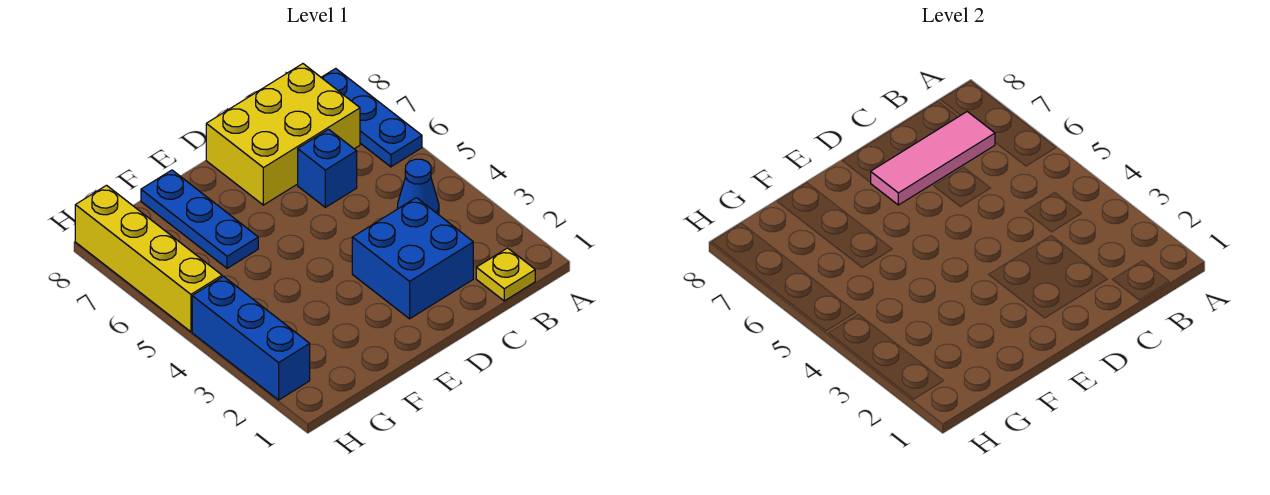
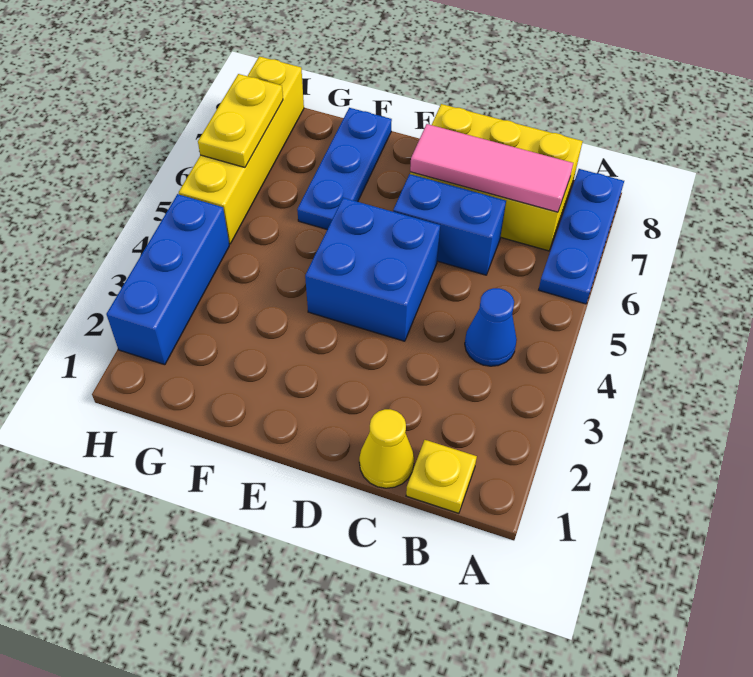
none -> yellow 1x1 cone [359,409,414,488]
blue 2x2 brick [352,198,473,319] -> blue 2x2 brick moved to [305,198,440,341]
blue 1x1 brick [298,129,357,207] -> blue 1x2 brick [393,174,506,275]
none -> yellow 1x2 plate [198,74,283,167]

